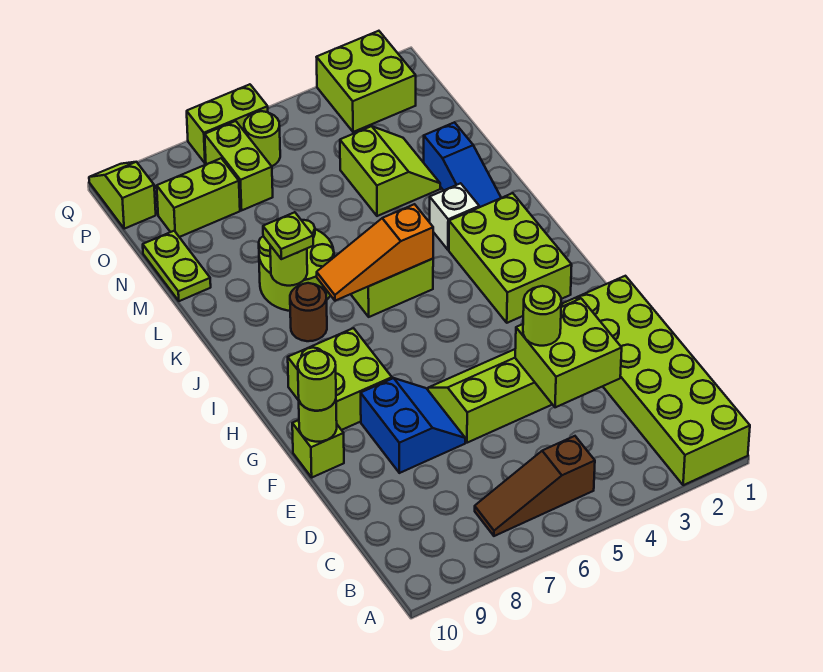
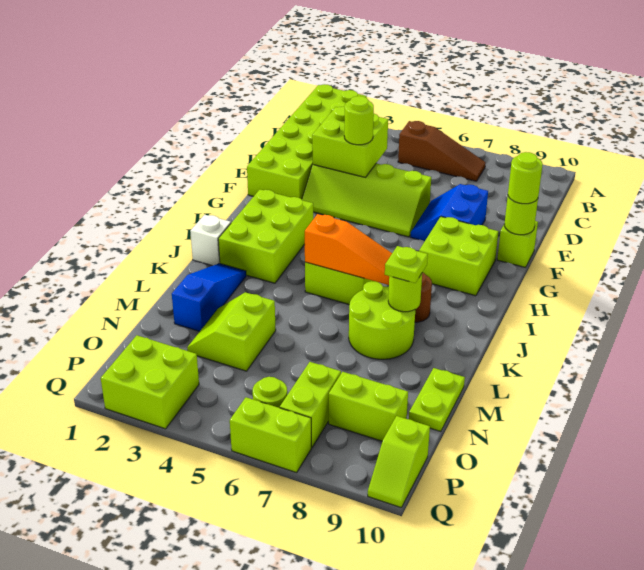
white 1x1 brick [430,183,479,250] -> white 1x1 brick moved to [190,215,231,266]

